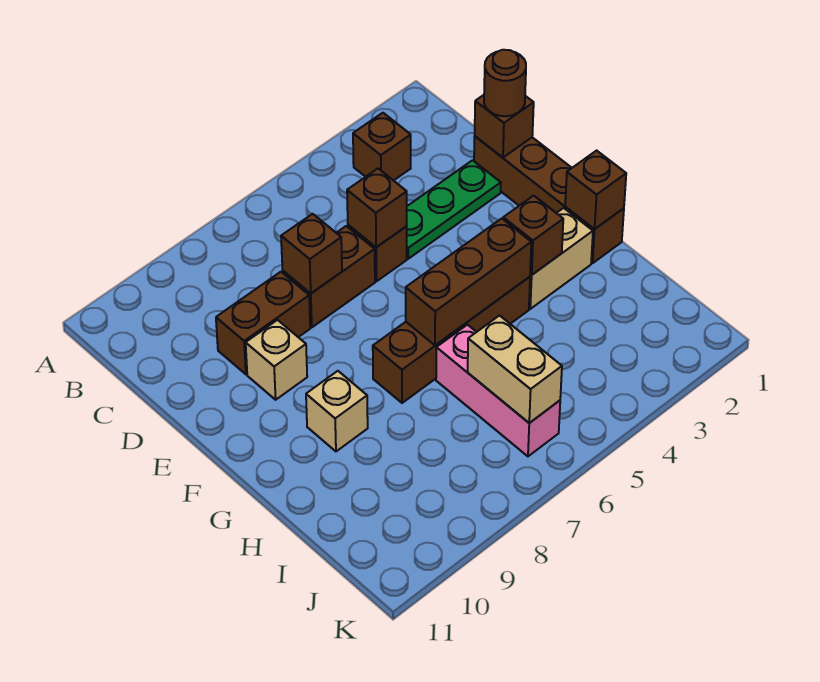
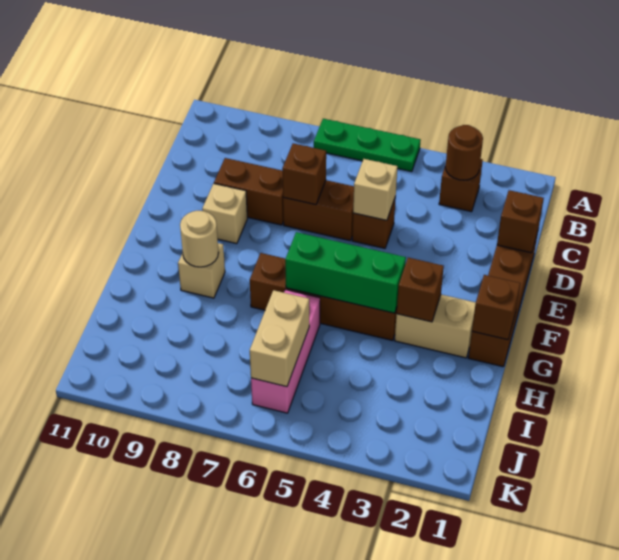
brown 1x1 round brick [484,50,526,116] -> brown 1x1 round brick moved to [445,125,483,180]
green 1x3 plate [407,160,501,259] -> green 1x3 plate moved to [314,119,421,172]
brown 1x1 brick [347,169,407,247] -> tan 1x1 brick [353,159,398,220]
brown 1x3 brick [406,219,531,345] -> green 1x3 brick [285,232,406,313]
none -> tan 1x1 round brick [180,211,219,267]

